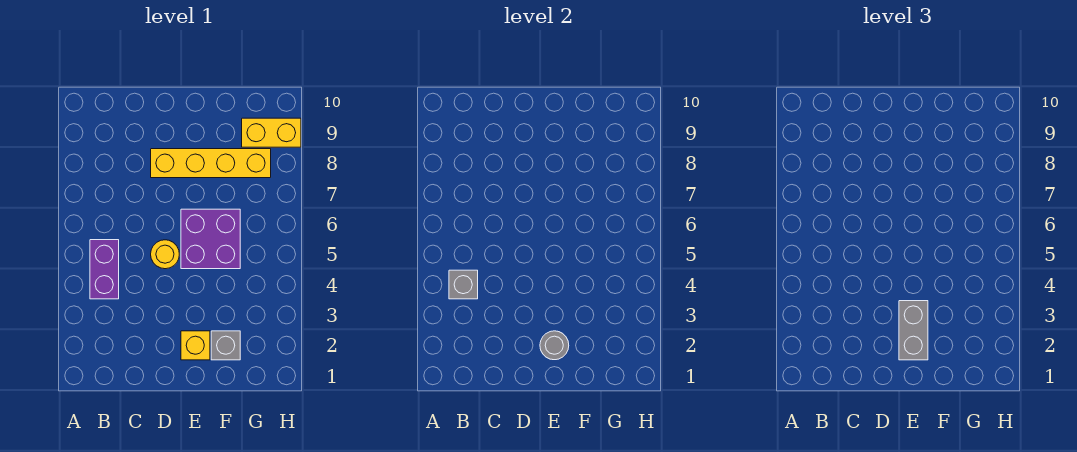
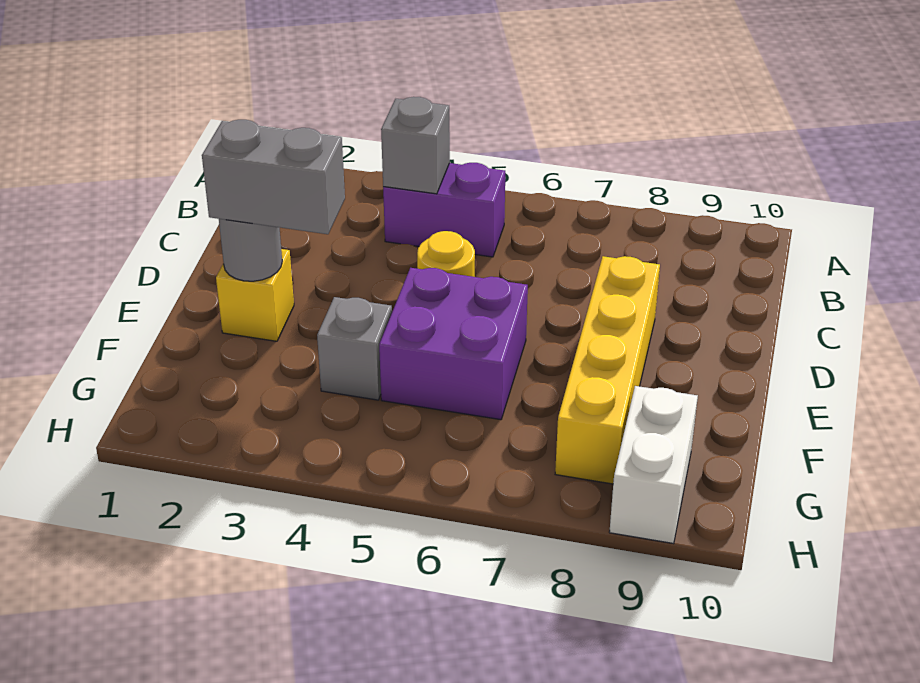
grey 1x1 brick [211,331,240,360] -> grey 1x1 brick moved to [317,297,392,400]
yellow 1x2 brick [242,118,301,147] -> white 1x2 brick [609,386,698,544]

